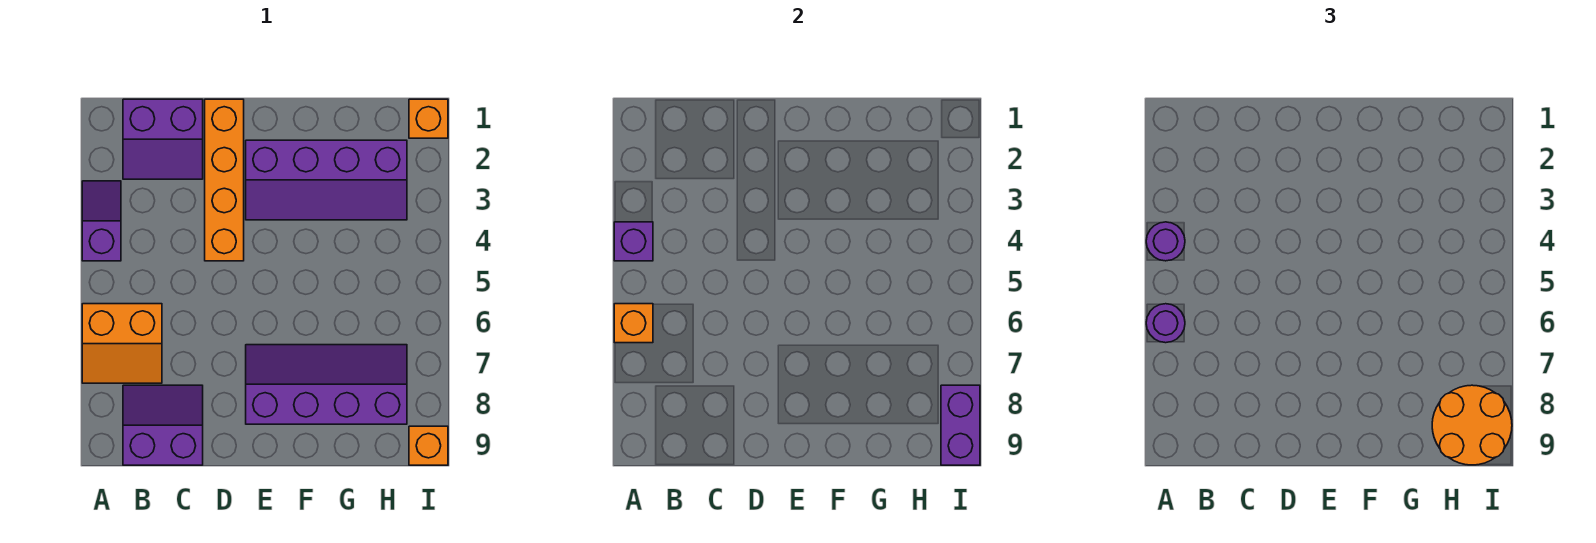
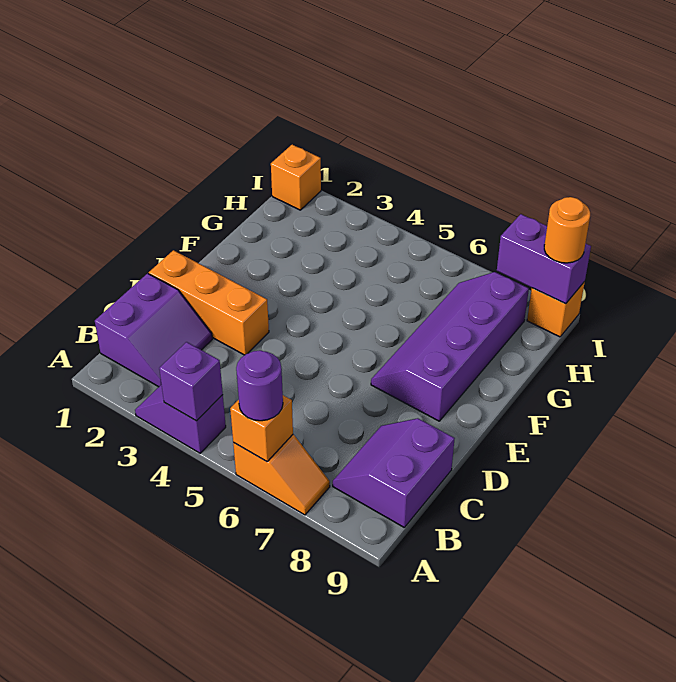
purple 1x1 round brick [1146,222,1185,261] -> none
orange 2x2 slope [82,304,162,383] -> orange 1x2 slope [233,435,330,515]
orange 1x4 brick [205,99,244,261] -> orange 1x3 brick [149,250,269,355]
purple 2x4 slope [246,140,407,220] -> none
orange 2x2 round brick [1432,385,1512,465] -> orange 1x1 round brick [544,197,590,263]

